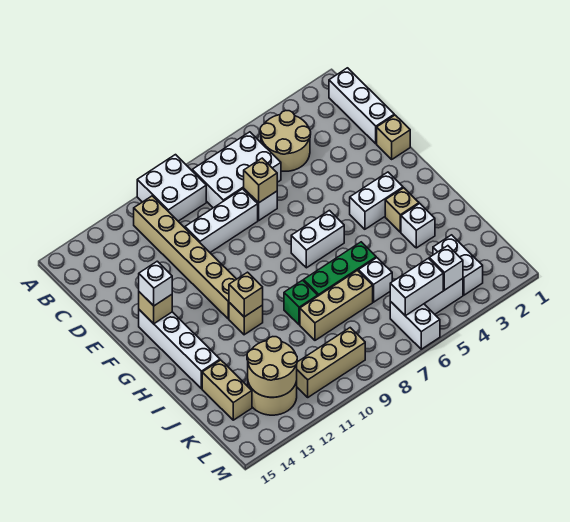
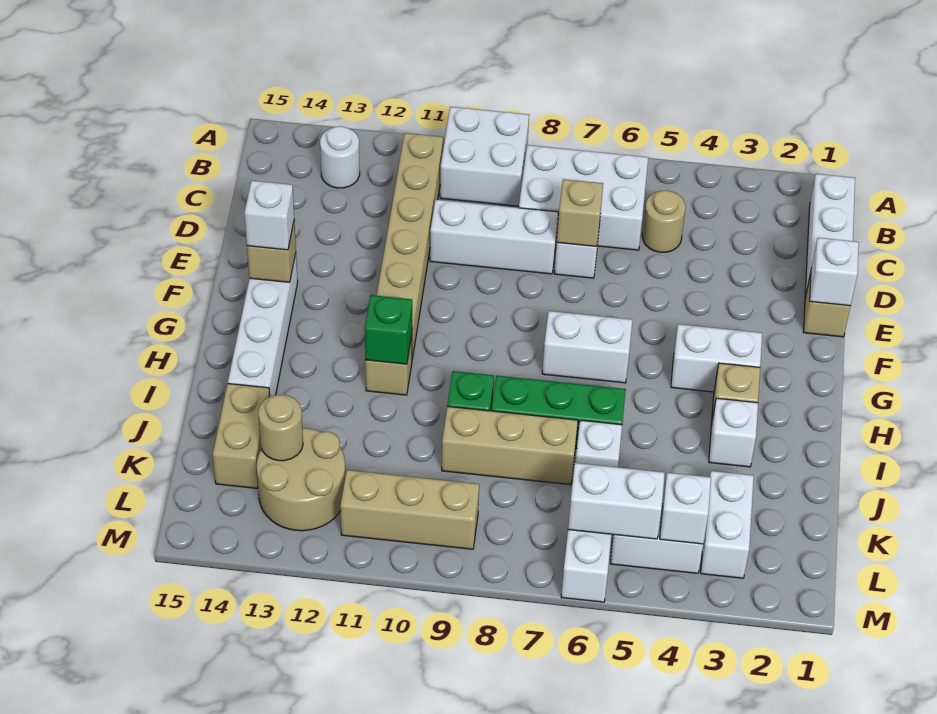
tan 2x2 round brick [260,111,311,171] -> tan 1x1 round brick [642,190,686,252]
none -> white 1x1 round brick [320,126,360,188]
none -> white 1x1 brick [810,238,859,306]
tan 1x1 brick [229,272,263,317] -> green 1x1 brick [365,295,412,364]
tan 2x2 round brick [247,337,297,397] -> tan 1x1 round brick [258,395,303,461]

